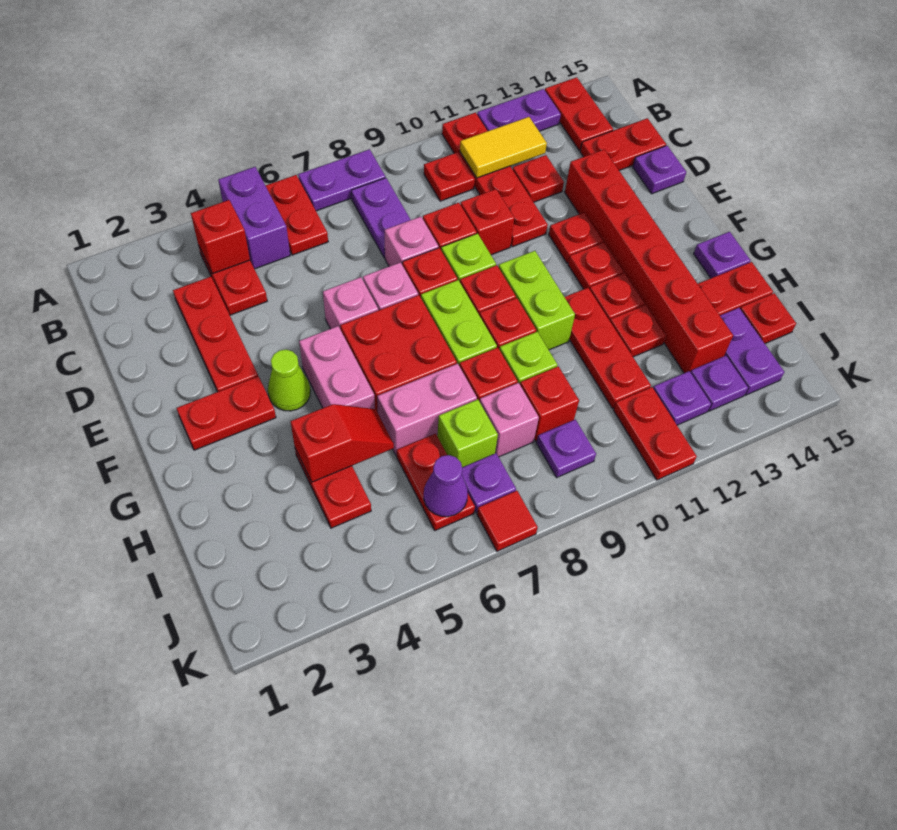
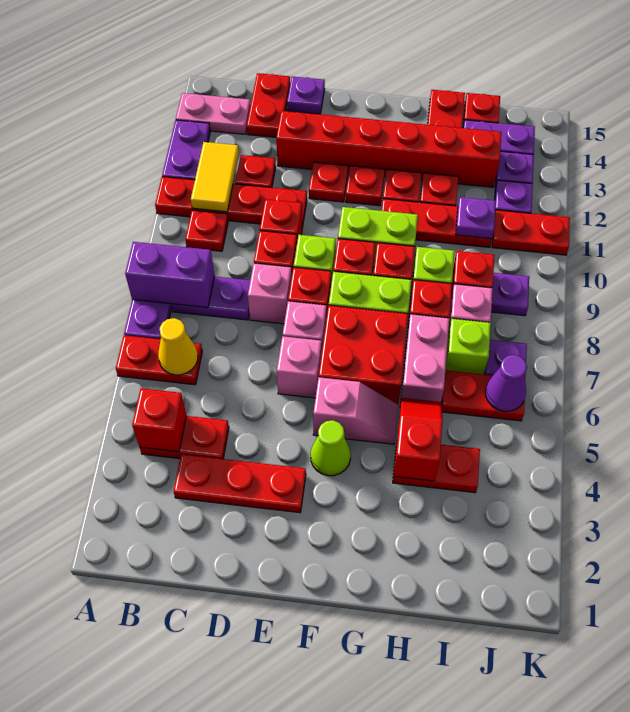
purple 1x2 brick [218,167,290,269] -> purple 1x2 brick moved to [125,242,214,308]
red 1x2 plate [545,77,613,150] -> pink 1x2 plate [176,93,251,134]
none -> yellow 1x1 cone [158,318,198,375]
red 1x2 plate [177,376,276,450] -> none
pink 1x2 brick [299,326,375,409] -> pink 1x2 slope [313,377,398,444]
purple 1x1 plate [694,232,750,278] -> purple 1x1 plate moved to [456,197,496,239]
red 1x1 tile [477,491,538,551] -> none

